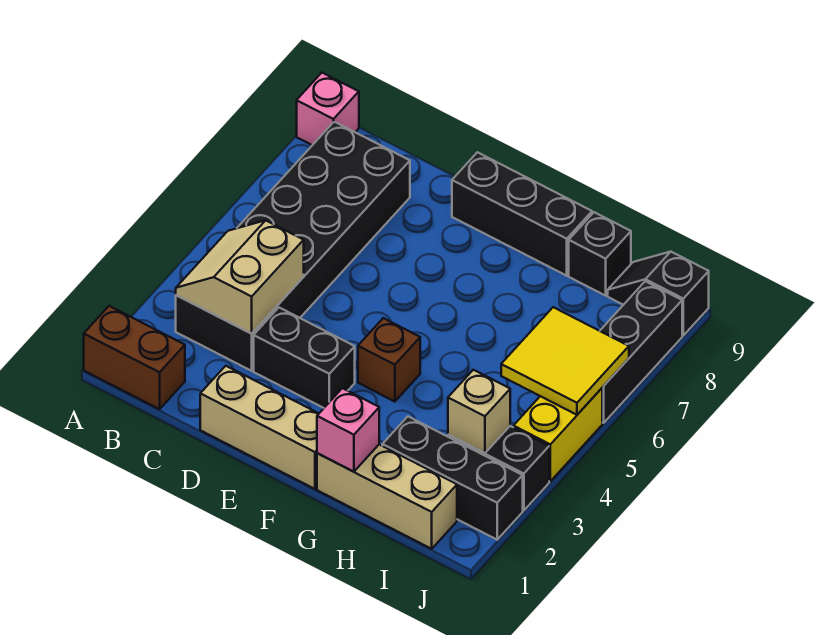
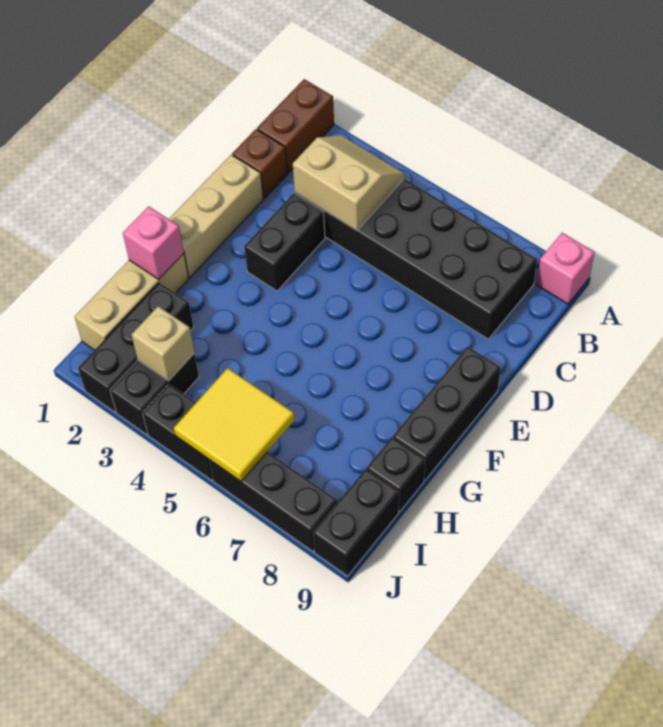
brown 1x1 brick [358,318,420,402] -> brown 1x1 brick moved to [232,129,287,198]
black 1x2 slope [608,252,709,335] -> black 1x2 brick [313,469,399,576]
yellow 1x2 brick [513,388,602,481] -> black 1x2 brick [143,384,213,480]

